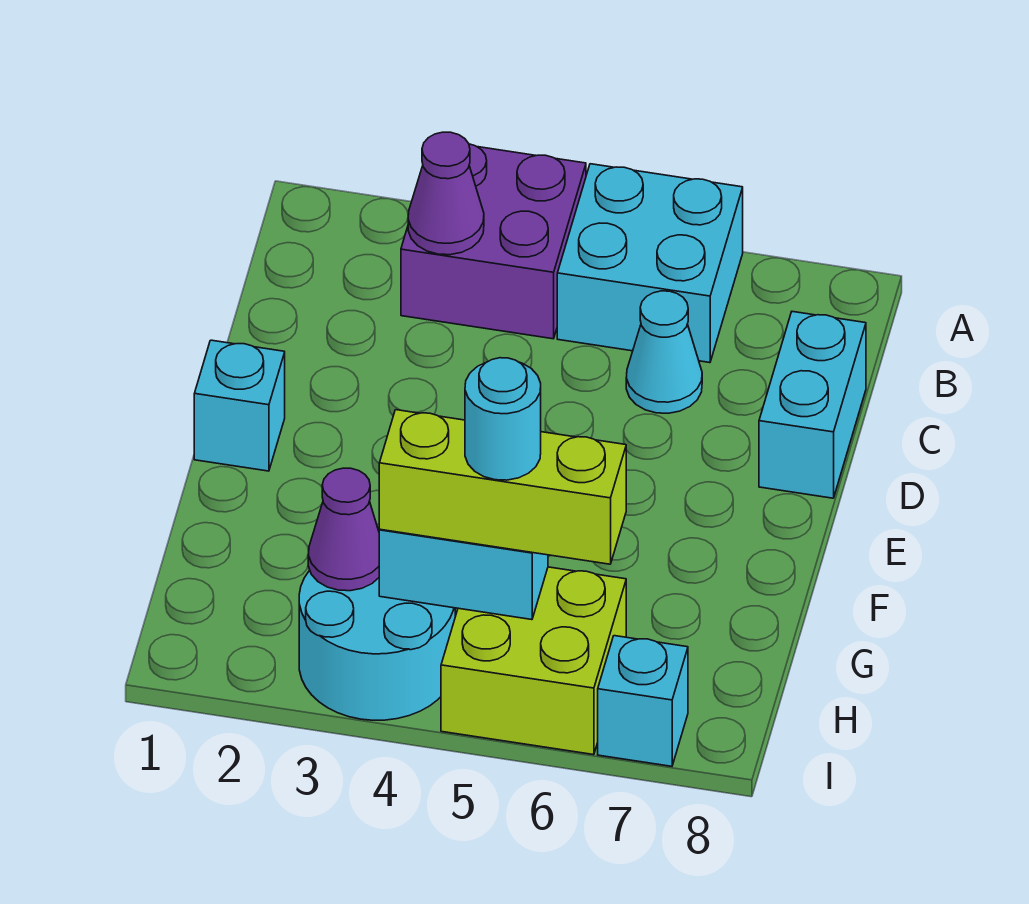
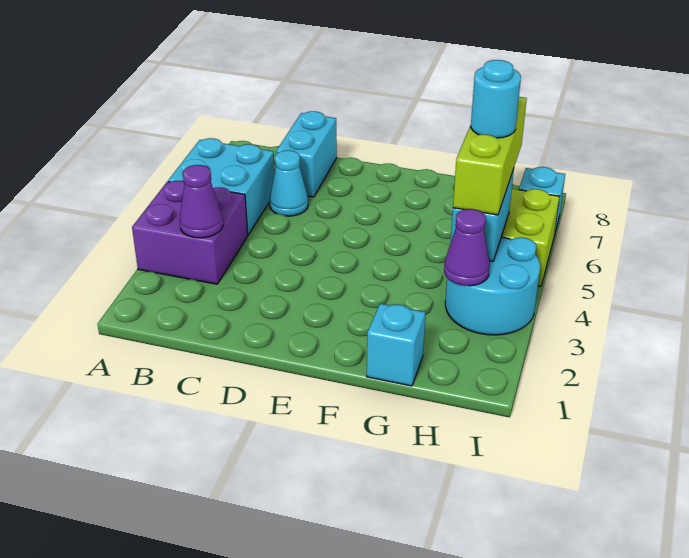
cyan 1x2 brick [759,312,866,498] -> cyan 1x2 brick turned to [276,111,337,197]
cyan 1x1 brick [194,340,285,471] -> cyan 1x1 brick moved to [367,304,425,386]

